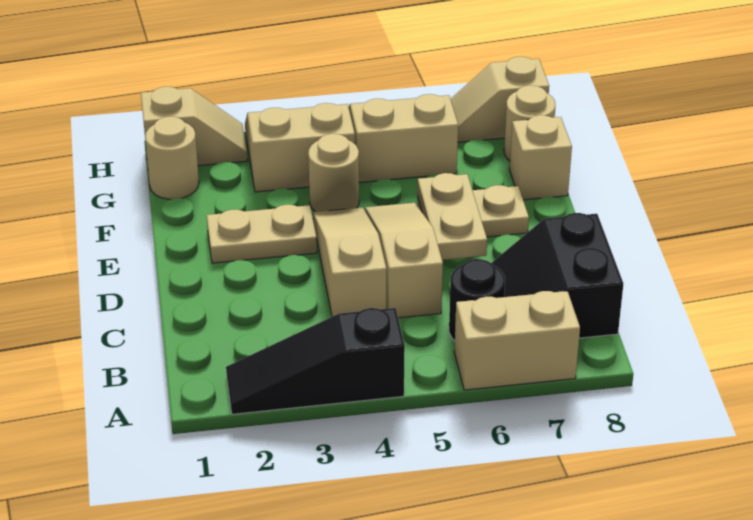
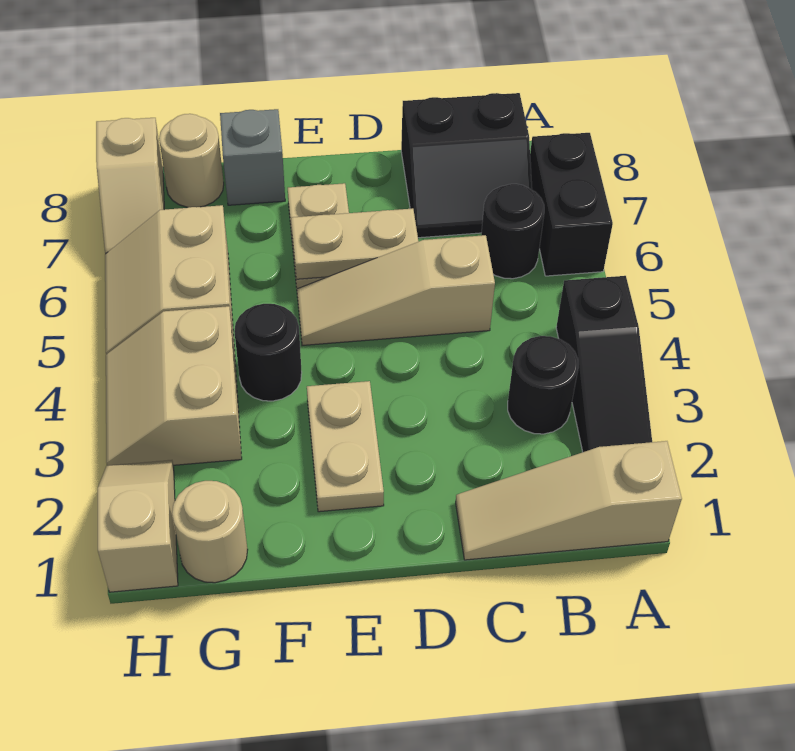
tan 1x2 brick [454,291,580,390] -> black 1x2 brick [530,133,613,276]
none -> black 1x1 round brick [508,336,578,434]
tan 1x3 slope [313,207,386,317] -> tan 1x3 slope moved to [456,441,682,560]
tan 1x1 round brick [308,134,359,212] -> black 1x1 round brick [234,304,302,401]
tan 1x1 brick [510,115,572,200] -> grey 1x1 brick [220,109,285,205]

